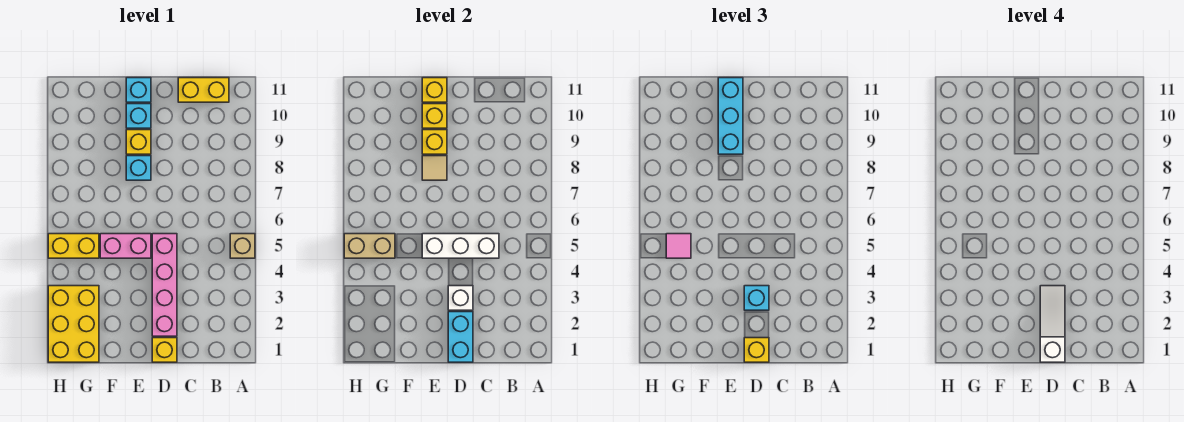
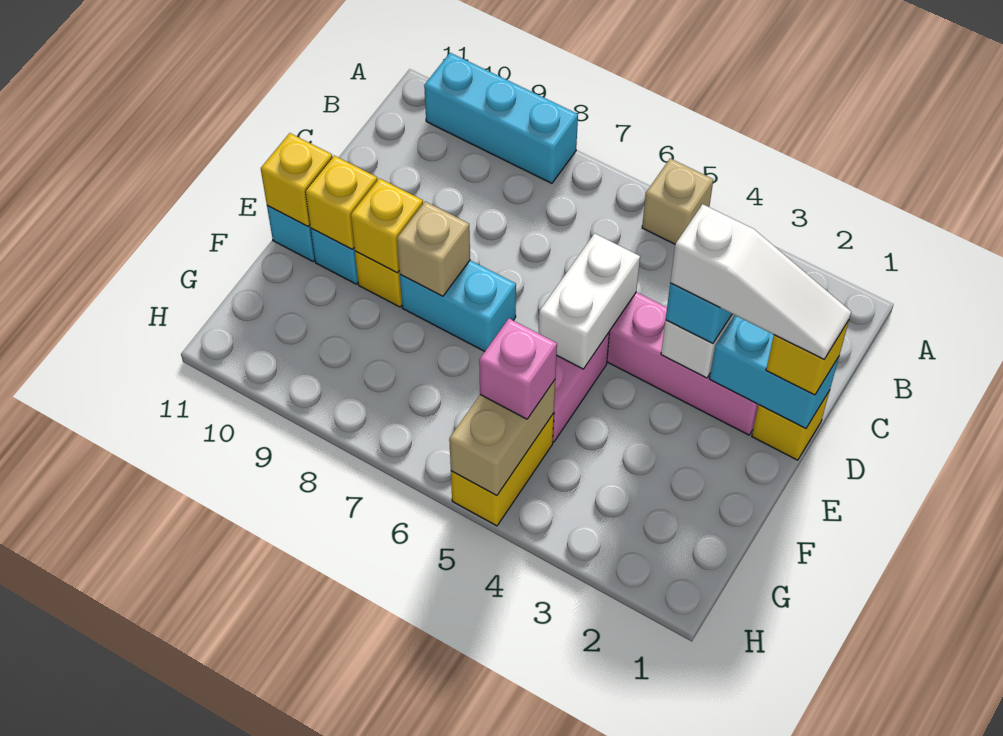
yellow 1x2 brick [178,78,229,102] -> none
white 1x3 brick [422,234,499,258] -> white 1x2 brick [539,233,640,369]
white 1x3 slope [1040,286,1065,362] -> white 1x3 slope turned to [670,204,851,359]
cyan 1x1 brick [126,156,151,180] -> cyan 1x2 brick [400,260,516,351]
tan 1x1 tile [422,156,447,180] -> tan 1x1 brick [397,202,470,296]
cyan 1x3 brick [718,78,743,154] -> cyan 1x3 brick moved to [424,53,578,183]
yellow 2x3 brick [48,286,99,362] -> none
pink 1x1 tile [666,234,691,258] -> pink 1x1 brick [479,319,557,419]

